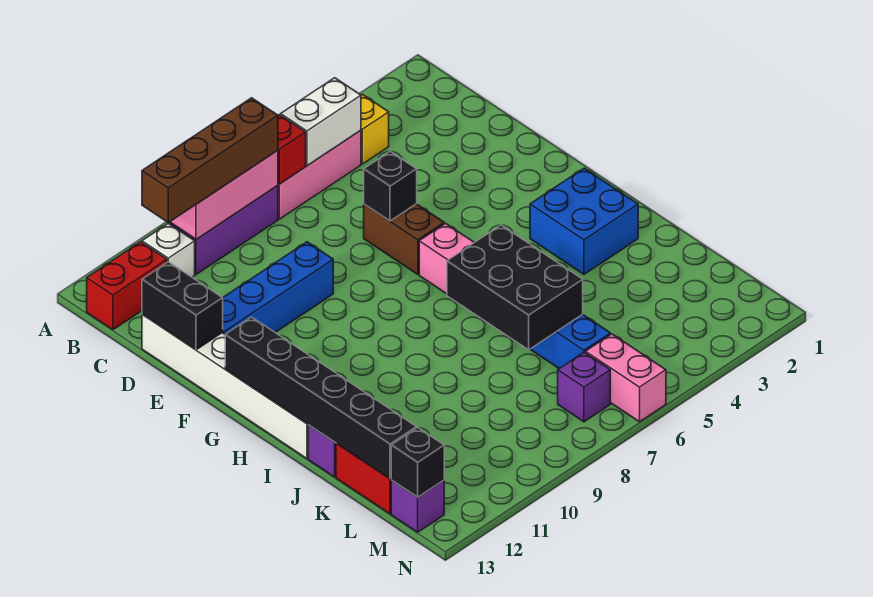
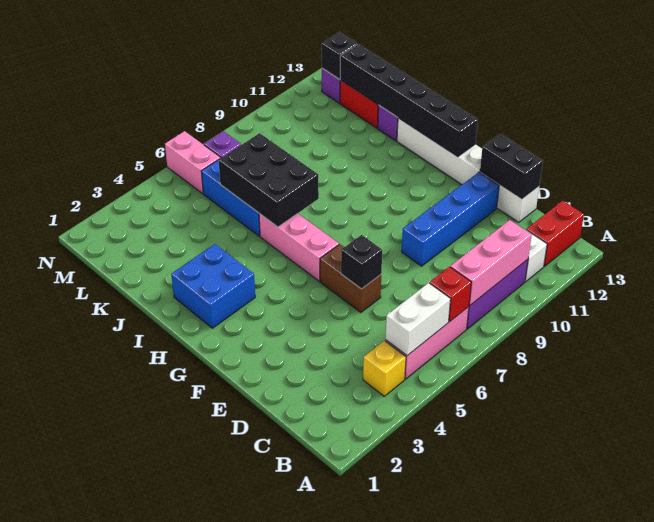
brown 1x4 brick [142,98,278,223] -> none

